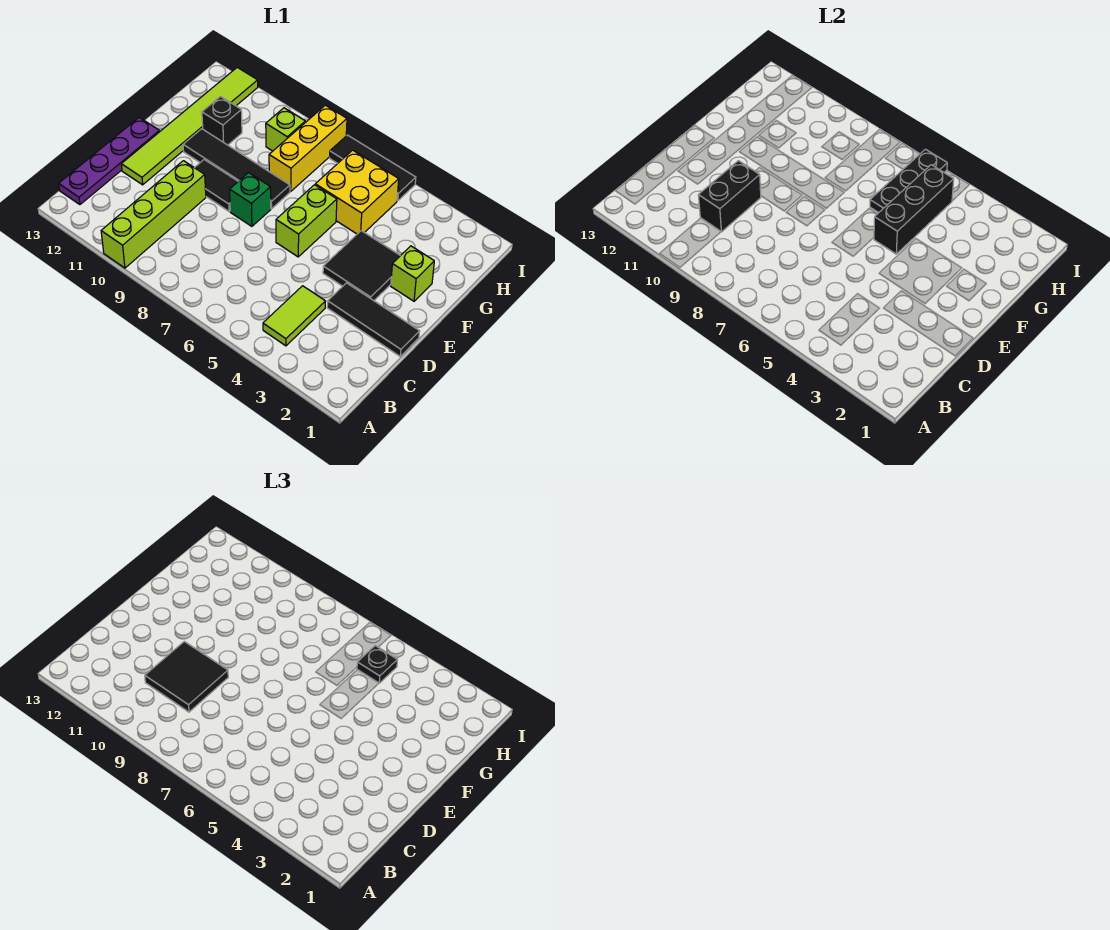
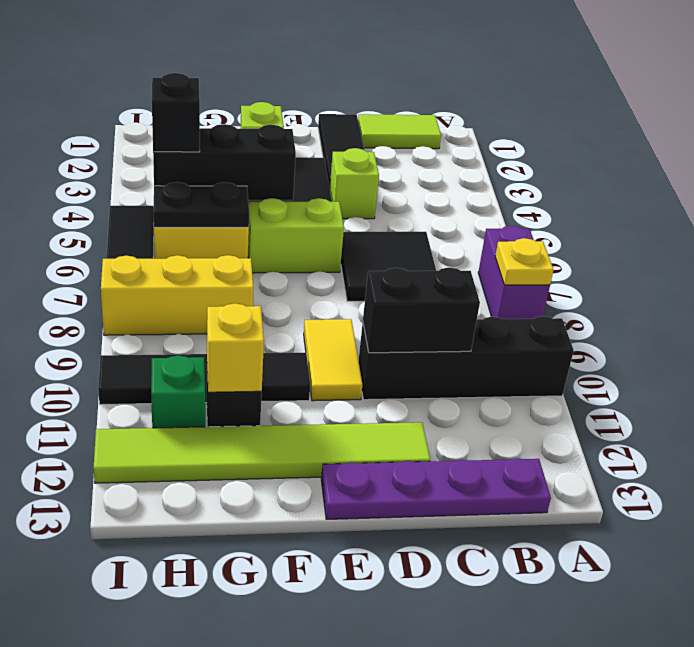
none -> purple 1x2 brick [478,226,550,319]
none -> yellow 1x1 plate [495,238,553,285]
lime 1x4 brick [101,161,206,268] -> black 1x4 brick [359,316,574,400]
lime 1x2 tile [263,286,326,346] -> lime 1x2 tile moved to [358,114,441,149]
black 2x2 tile [145,641,228,712] -> black 2x2 tile moved to [341,232,436,301]
green 1x1 brick [230,173,271,226] -> green 1x1 brick moved to [151,355,205,428]
black 1x2 tile [195,160,238,211] -> yellow 1x2 tile [304,319,362,401]
black 1x4 tile [183,129,290,209] -> black 1x4 tile turned to [98,353,310,405]
black 1x3 plate [870,149,947,213] -> black 1x2 plate [153,182,249,227]
none -> yellow 1x1 brick [207,303,264,392]
black 1x1 plate [357,646,397,683] -> black 1x1 brick [152,73,200,152]
lime 1x1 brick [266,108,305,151] -> lime 1x1 brick moved to [330,148,379,219]

